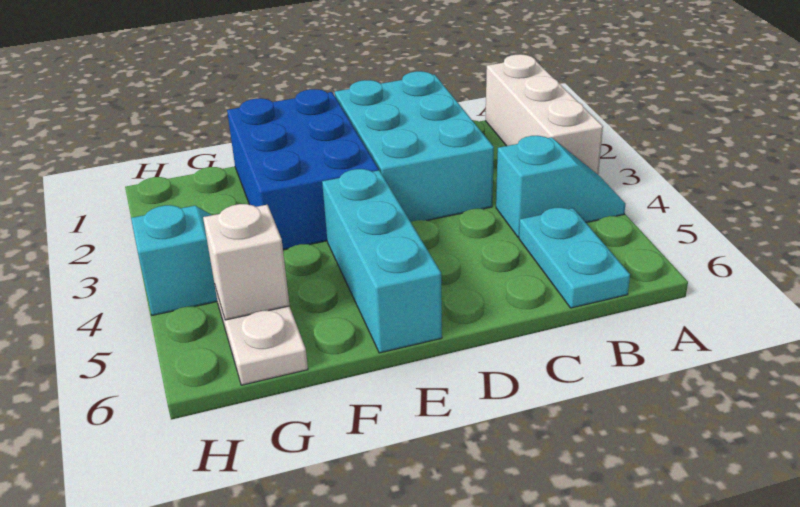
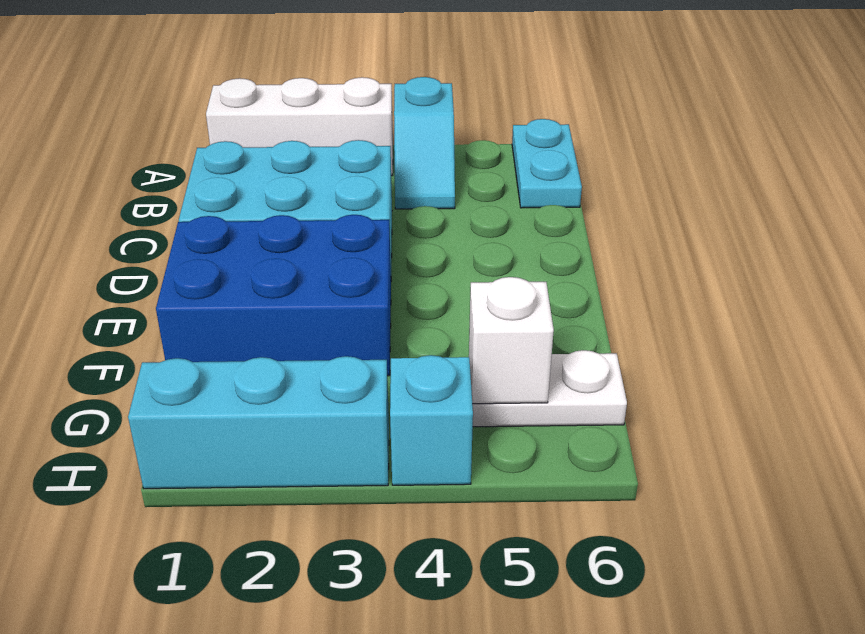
cyan 1x2 slope [496,136,625,237] -> cyan 1x2 slope turned to [394,77,455,209]
cyan 1x2 plate [519,208,630,308] -> cyan 1x2 plate turned to [512,119,582,208]
cyan 1x3 brick [322,169,442,353] -> cyan 1x3 brick moved to [128,356,389,489]

